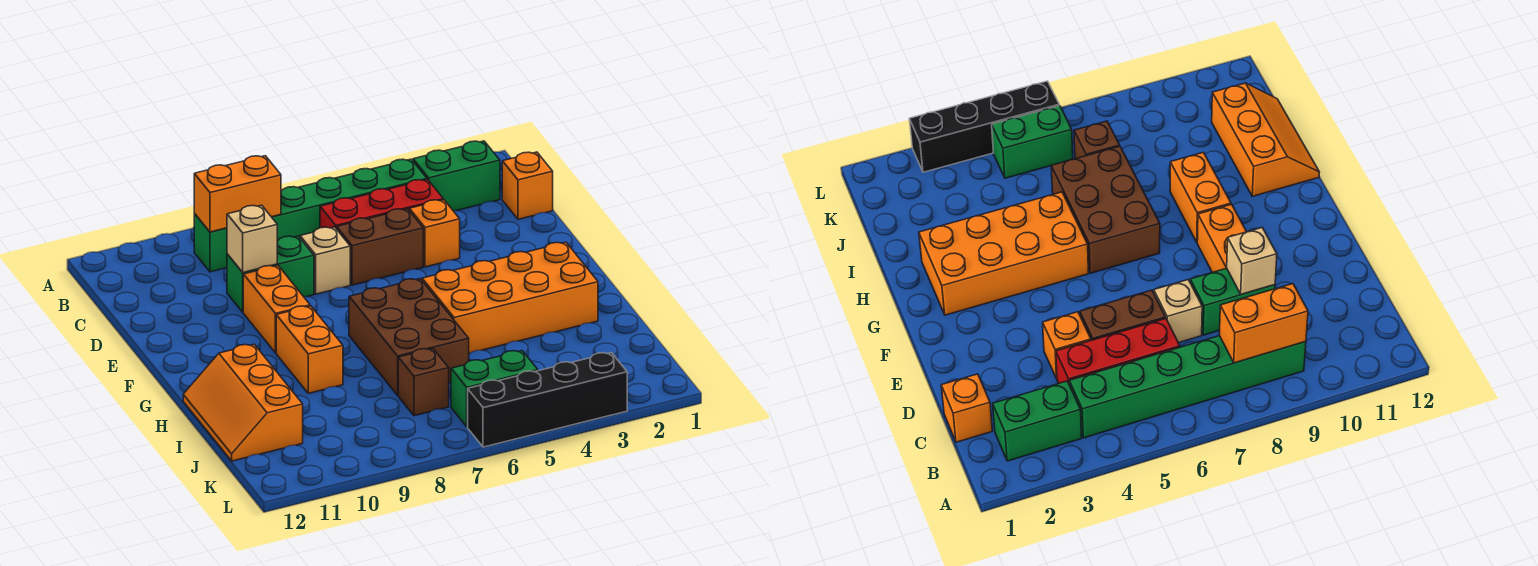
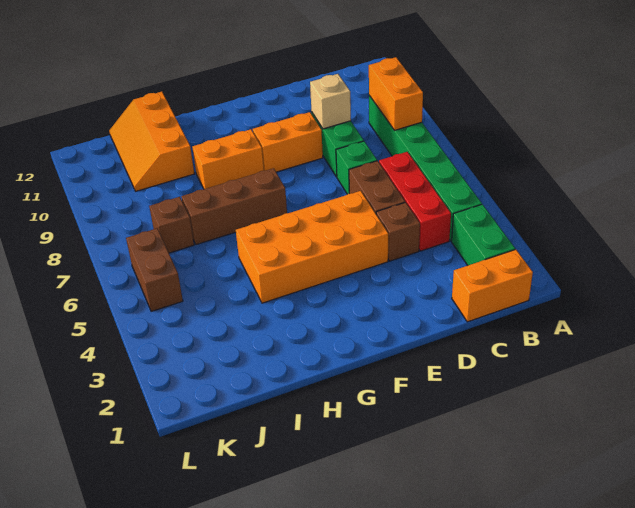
orange 1x1 brick [502,152,553,219] -> orange 1x2 brick [452,250,533,322]
orange 1x1 brick [409,200,460,267] -> brown 1x1 brick [376,202,420,261]
tan 1x1 brick [300,227,350,294] -> green 1x1 brick [336,141,377,194]
orange 2x4 brick [422,242,598,353] -> orange 2x4 brick turned to [236,191,388,303]
brown 2x3 brick [349,279,469,395] -> brown 1x3 brick [181,168,287,245]
orange 2x3 slope [183,344,303,461] -> orange 2x3 slope turned to [109,92,194,191]
green 1x2 brick [451,351,538,427] -> brown 1x2 brick [126,228,183,312]
black 1x4 brick [468,353,627,447] -> none

